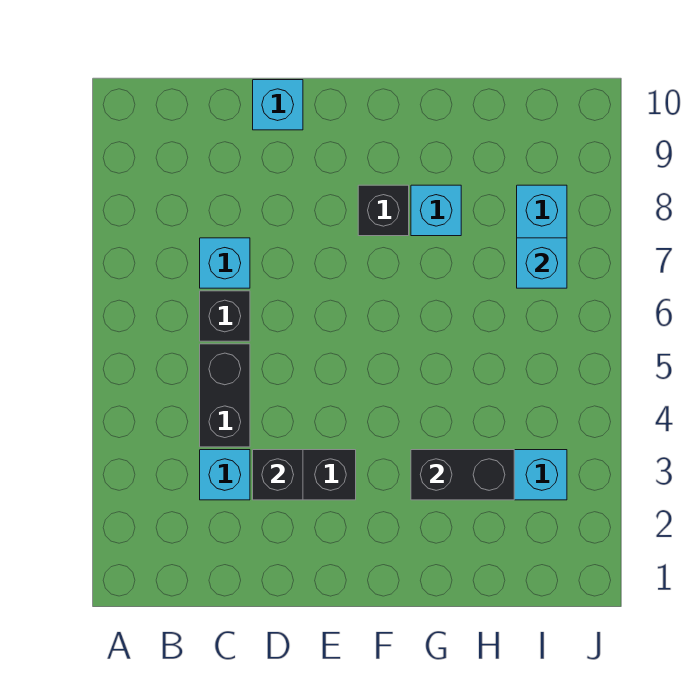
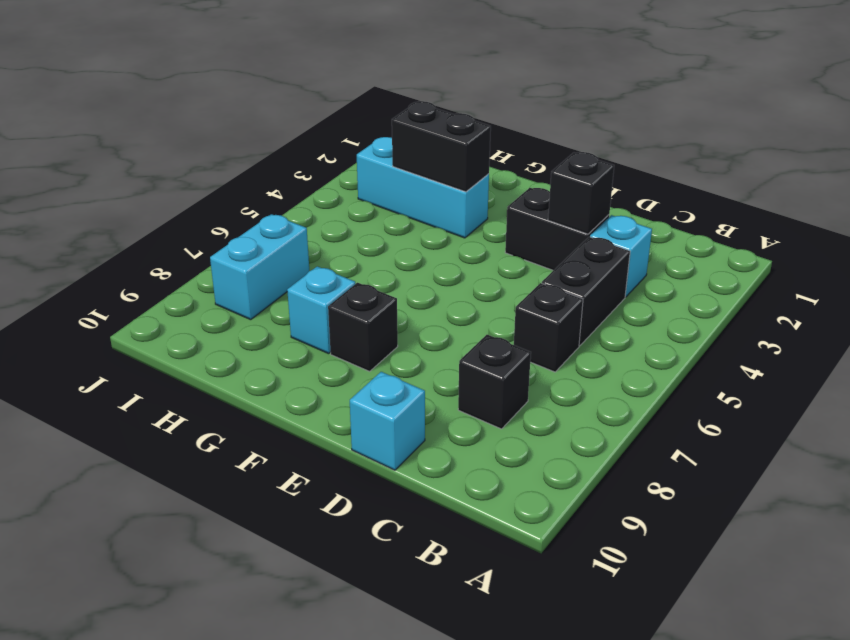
cyan 1x1 brick [200,238,250,288] -> none
none -> black 1x1 brick [458,335,531,429]
cyan 1x1 brick [517,238,567,288] -> none

